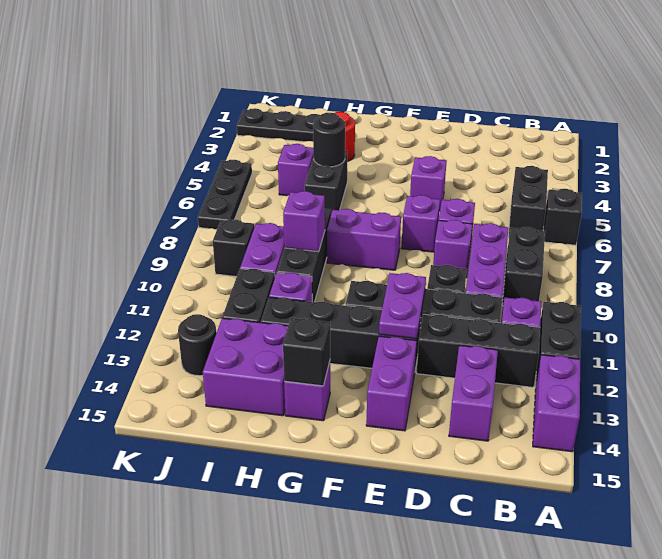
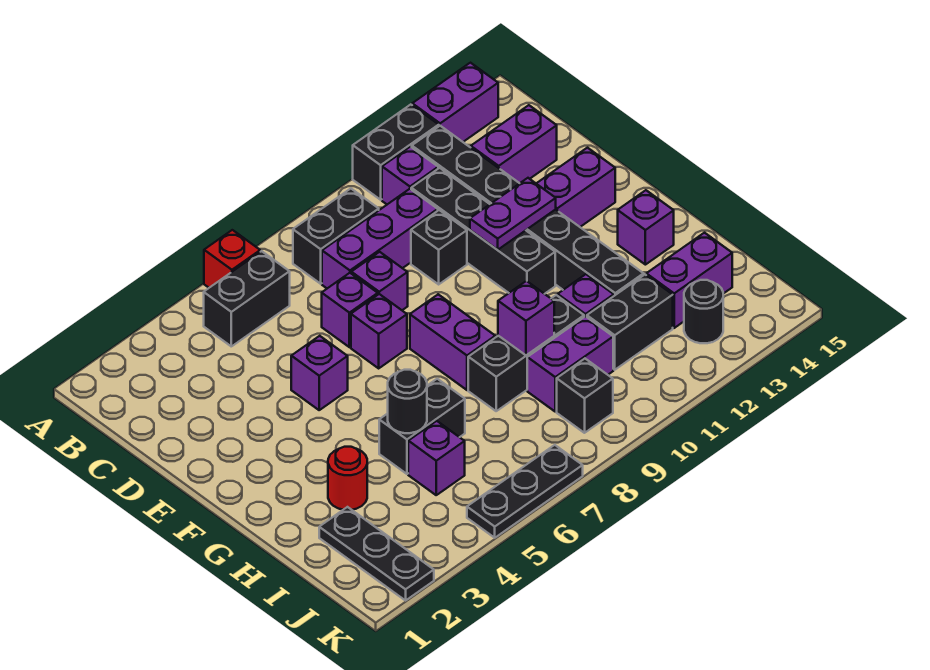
black 1x1 brick [543,189,582,245] -> red 1x1 brick [204,230,260,288]
black 1x1 brick [283,318,330,386] -> none
purple 2x2 brick [203,318,288,416] -> purple 1x2 brick [646,233,732,328]

